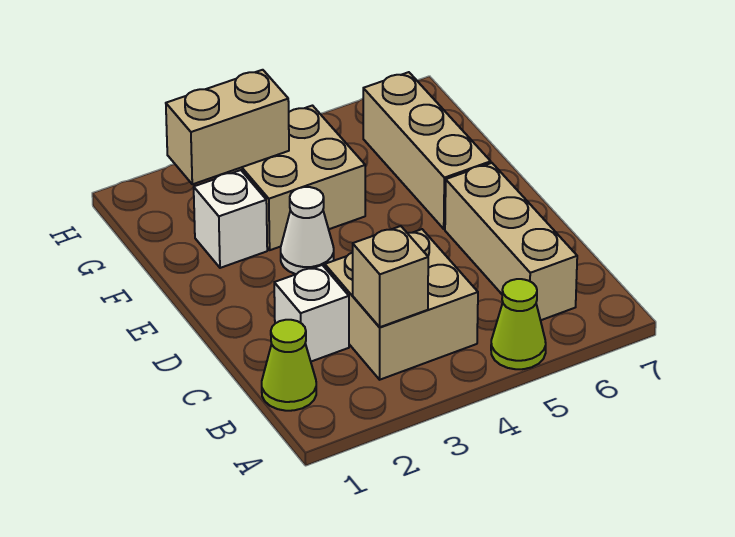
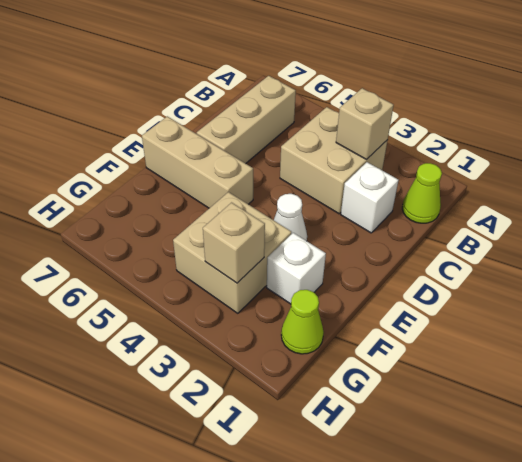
lime 1x1 cone [491,279,546,369] -> lime 1x1 cone moved to [281,290,324,354]
tan 1x3 brick [363,72,491,229] -> tan 1x3 brick turned to [142,116,253,208]
tan 1x2 brick [166,70,289,184] -> tan 1x1 brick [203,203,265,283]

